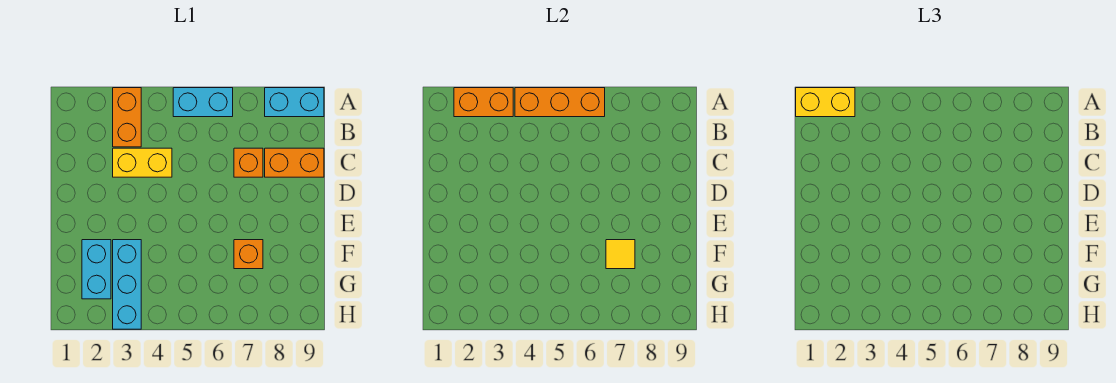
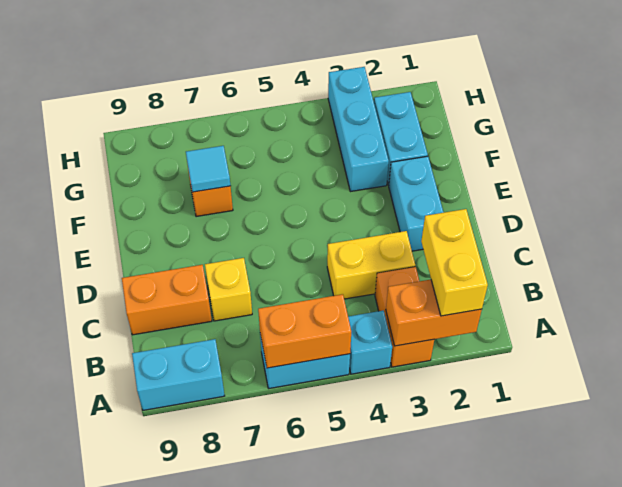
yellow 1x2 brick [796,88,855,117] -> yellow 1x2 brick turned to [421,209,488,316]
none -> cyan 1x1 brick [348,311,392,374]
orange 1x3 brick [515,88,605,117] -> orange 1x2 brick [258,294,351,368]
orange 1x1 brick [234,148,263,177] -> yellow 1x1 brick [205,258,252,321]
none -> cyan 1x2 brick [389,156,444,251]
yellow 1x1 tile [606,240,635,269] -> cyan 1x1 tile [186,146,230,192]

